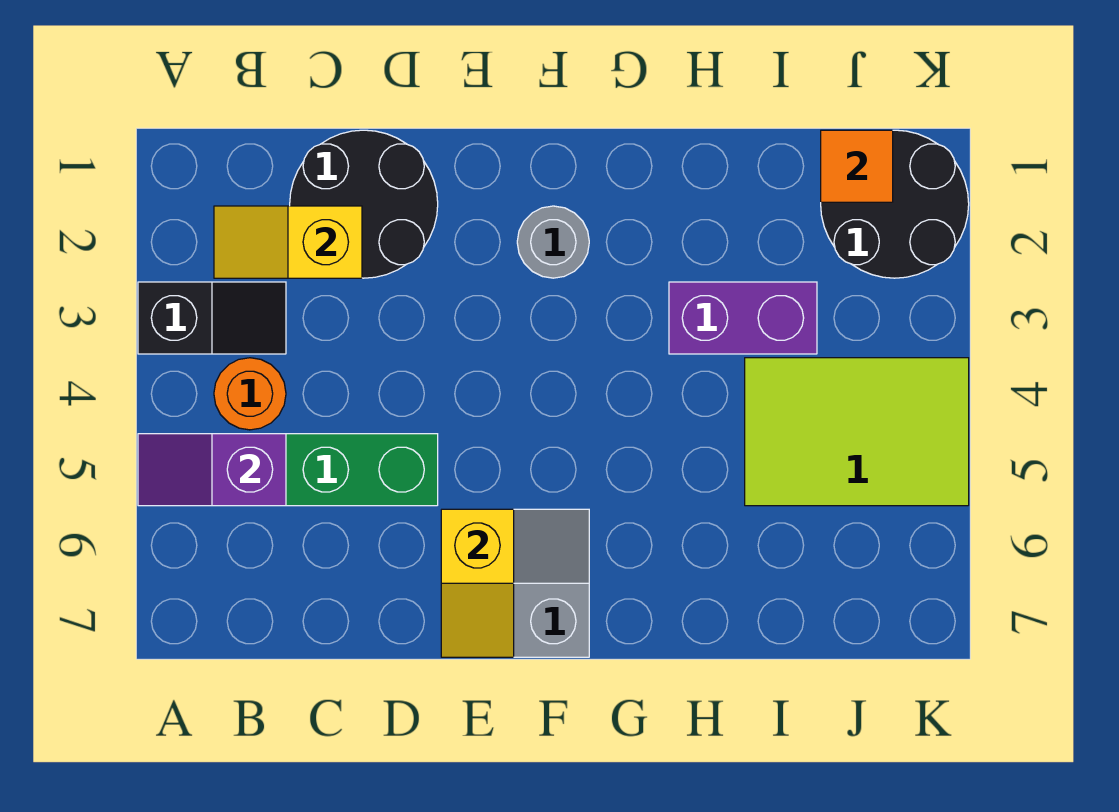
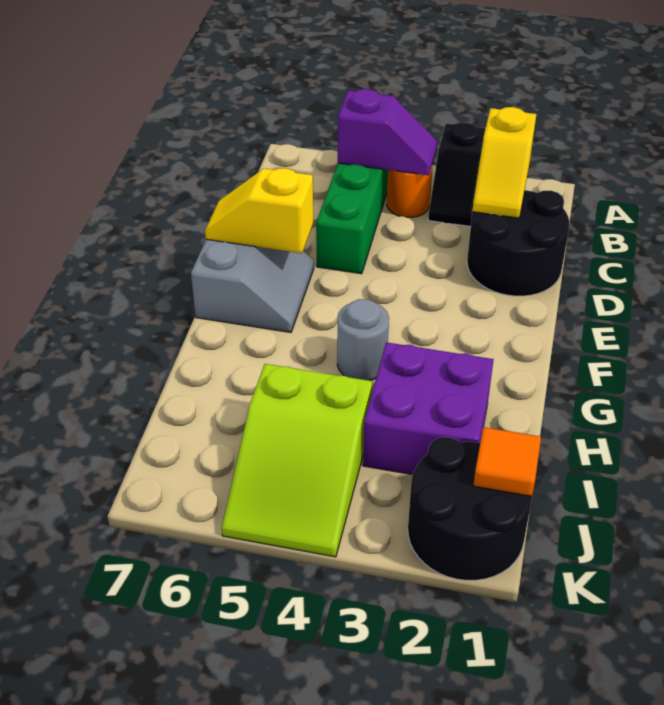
purple 1x2 slope [138,434,286,506] -> purple 1x2 slope turned to [338,89,437,175]
yellow 1x2 slope [214,206,362,278] -> yellow 1x2 slope turned to [472,107,536,218]
grey 1x1 round brick [517,206,589,278] -> grey 1x1 round brick moved to [337,299,389,381]
purple 1x2 brick [669,282,817,354] -> purple 2x2 brick [363,342,494,475]
lime 2x3 tile [745,358,969,506] -> lime 2x3 slope [222,364,372,557]

